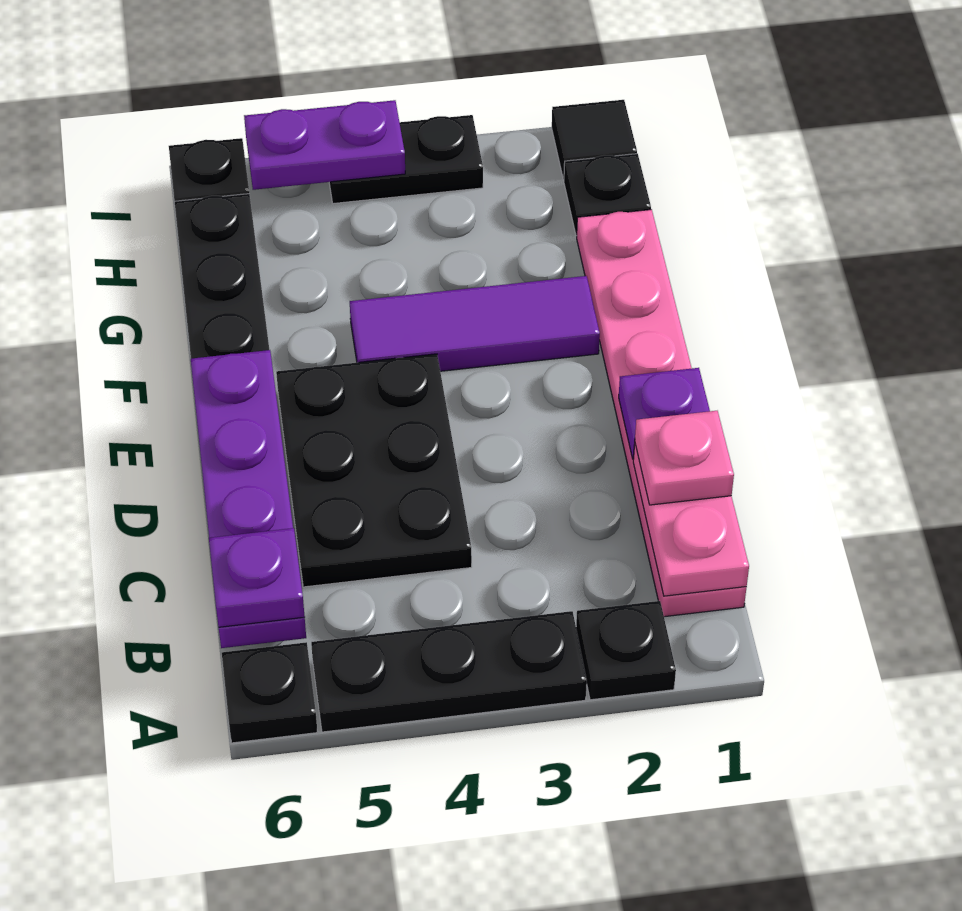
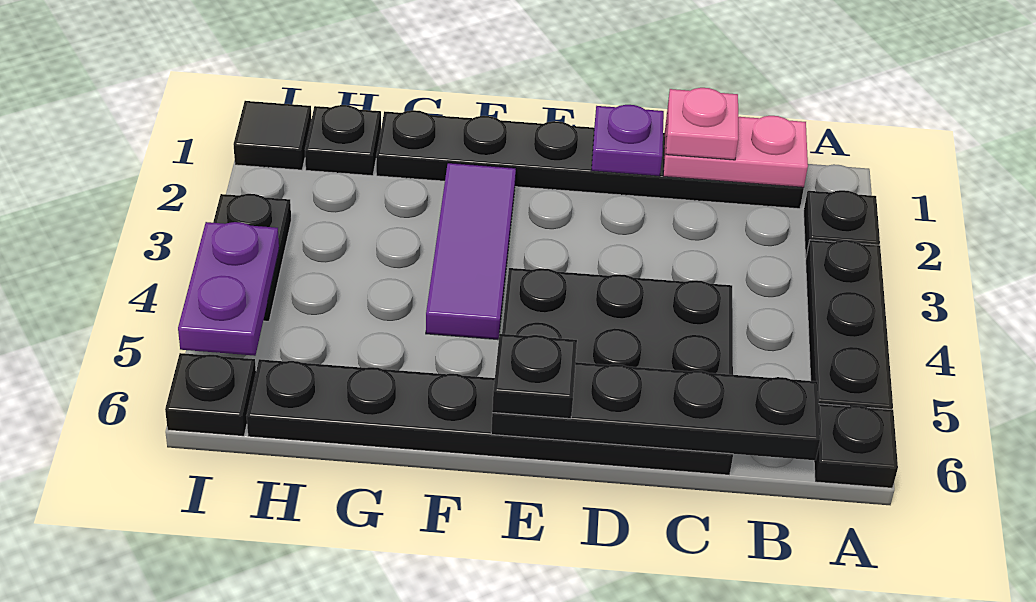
pink 1x6 plate [577,210,746,617] -> black 1x6 plate [376,110,804,209]
purple 1x4 plate [191,350,306,648] -> black 1x4 plate [491,362,820,460]
purple 1x1 plate [209,528,305,627] -> none
none -> black 1x1 plate [492,334,577,419]

